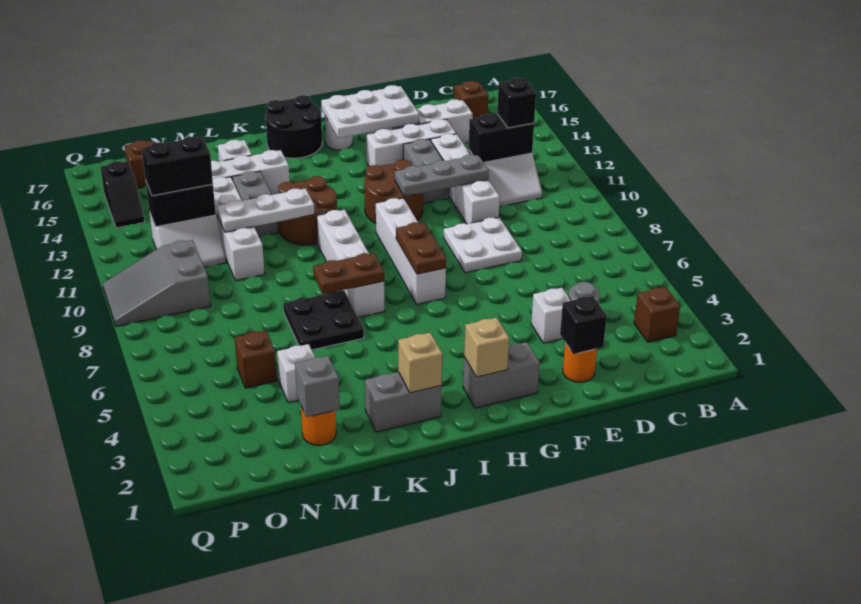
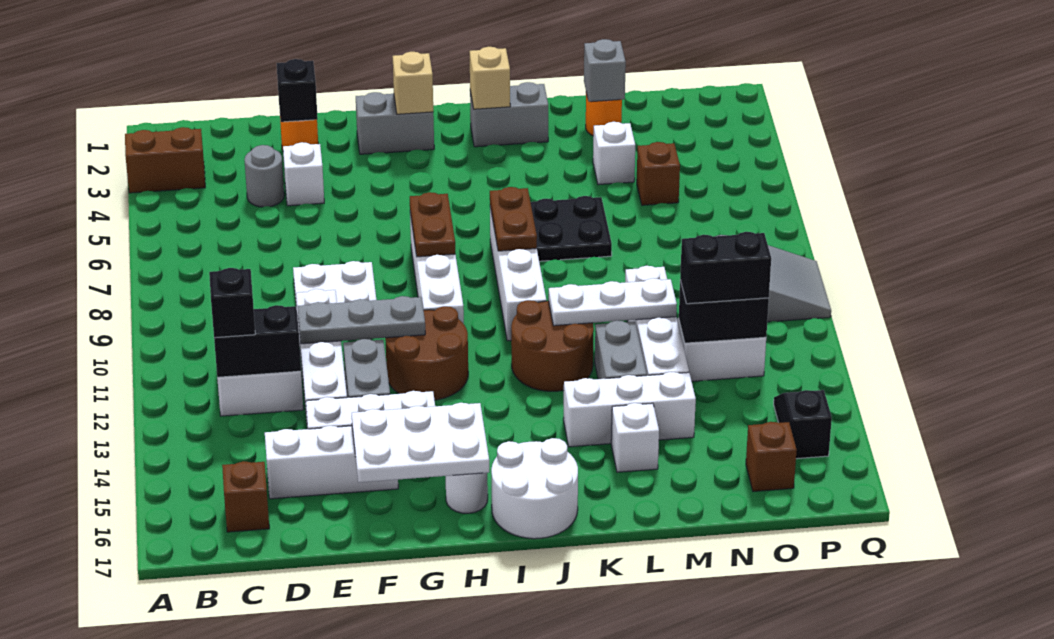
brown 1x1 brick [634,287,680,342] -> brown 1x2 brick [125,127,205,193]
black 2x2 round brick [265,95,322,158] -> white 2x2 round brick [491,438,578,539]
brown 1x2 plate [313,253,384,294] -> brown 1x2 plate turned to [490,187,537,251]

